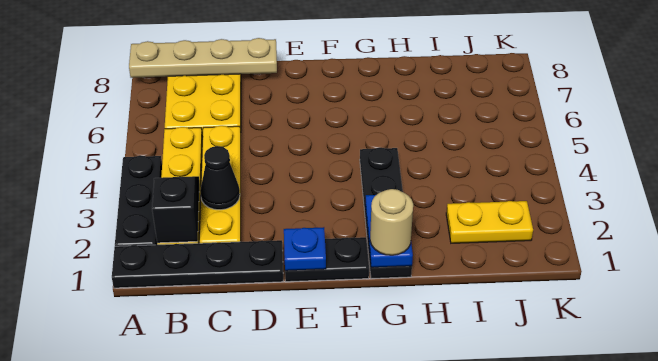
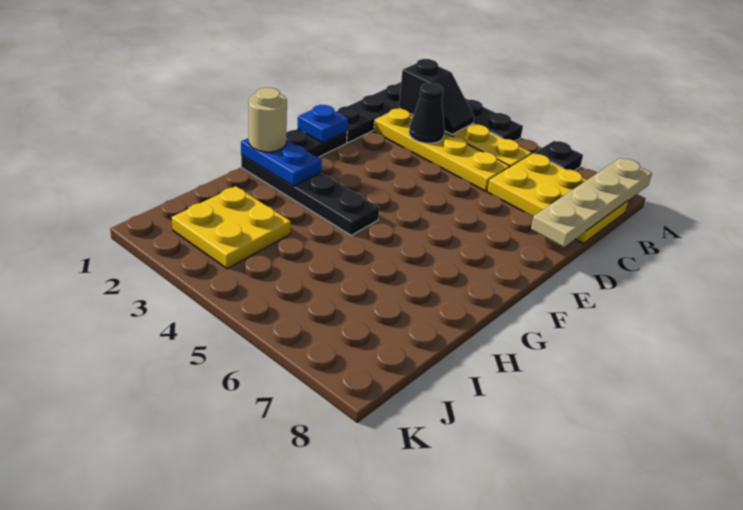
none -> black 1x1 plate [534,141,583,171]
yellow 1x2 plate [446,201,533,243] -> yellow 2x2 plate [172,186,291,269]

